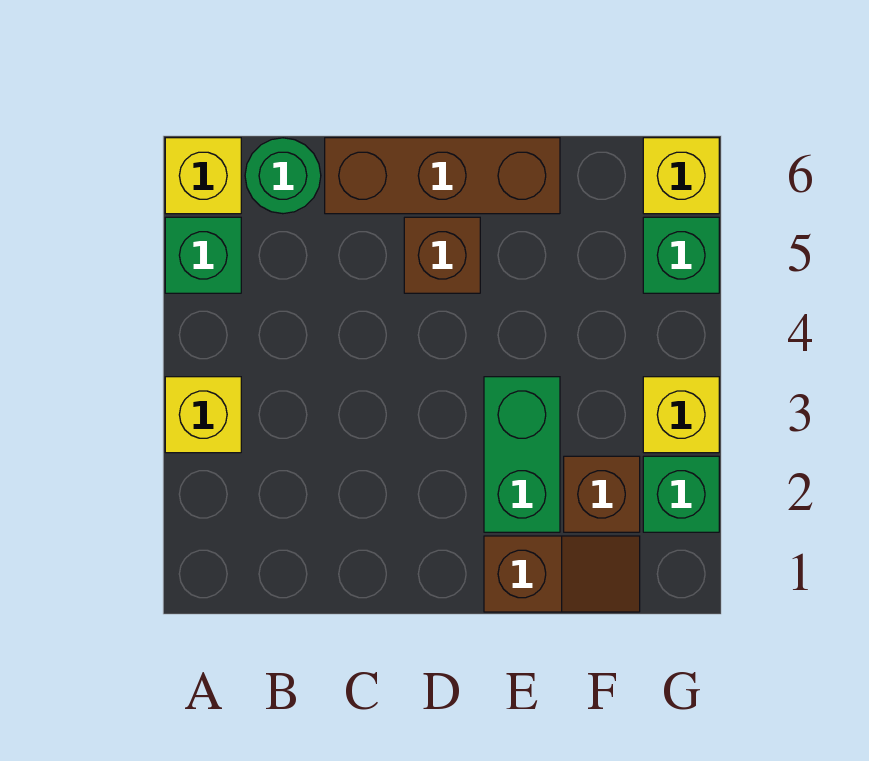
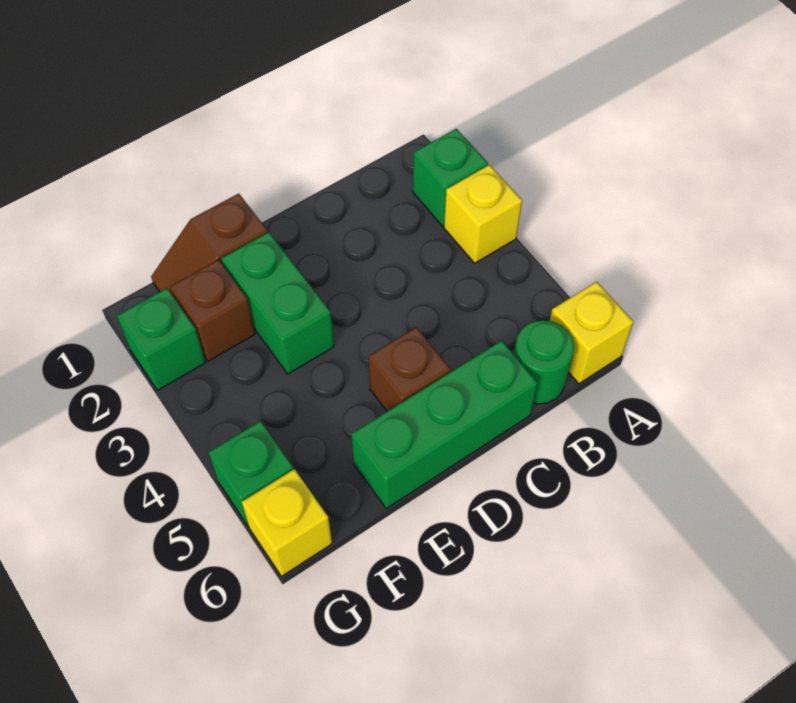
green 1x1 brick [165,217,241,293] -> green 1x1 brick moved to [413,129,488,226]
brown 1x3 brick [325,138,560,214] -> green 1x3 brick [351,340,538,508]
yellow 1x1 brick [643,377,719,453] -> none

